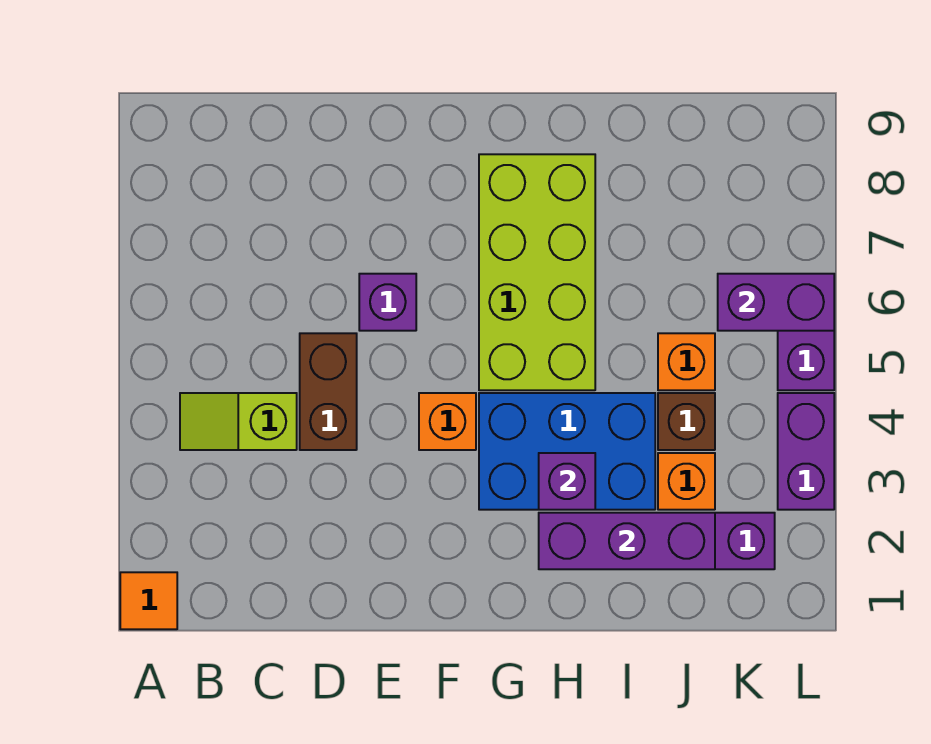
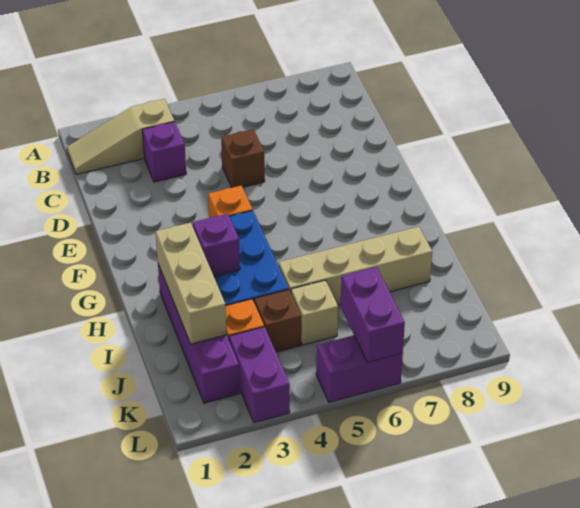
orange 1x1 tile [120,572,177,629] -> none
none -> tan 1x3 slope [67,99,174,174]
lime 1x2 slope [180,393,297,450] -> none
brown 1x2 brick [300,333,357,450] -> brown 1x1 brick [221,129,265,187]
purple 1x1 brick [359,274,416,331] -> purple 1x1 brick moved to [142,122,186,182]
lime 2x4 brick [479,154,595,390] -> none
purple 1x3 brick [539,513,715,569] -> tan 1x3 brick [156,223,227,344]
none -> tan 1x4 brick [279,227,432,305]
orange 1x1 brick [658,333,715,390] -> tan 1x1 brick [291,280,338,345]
purple 1x2 brick [778,393,834,510] -> purple 1x2 brick turned to [229,327,290,423]

